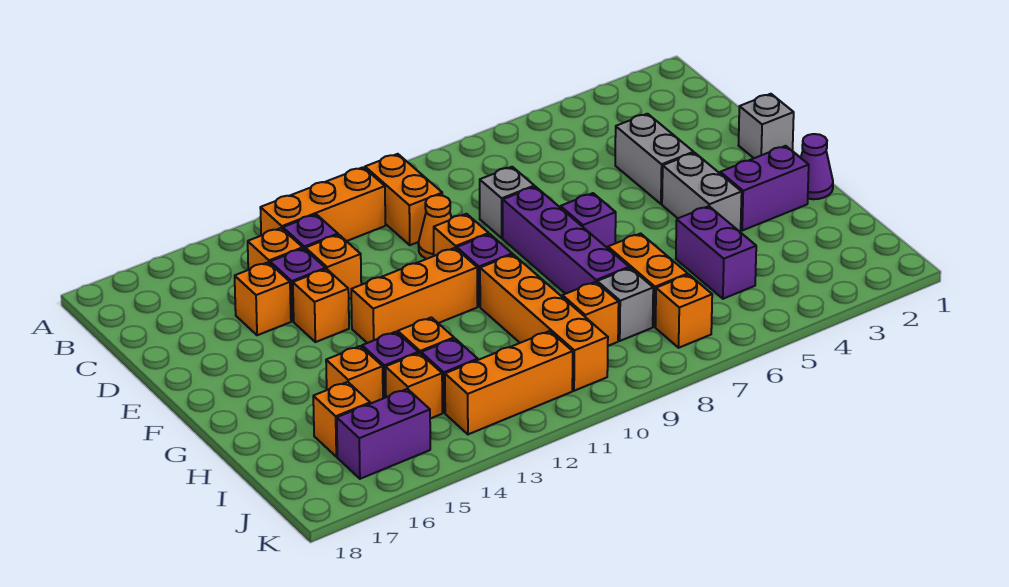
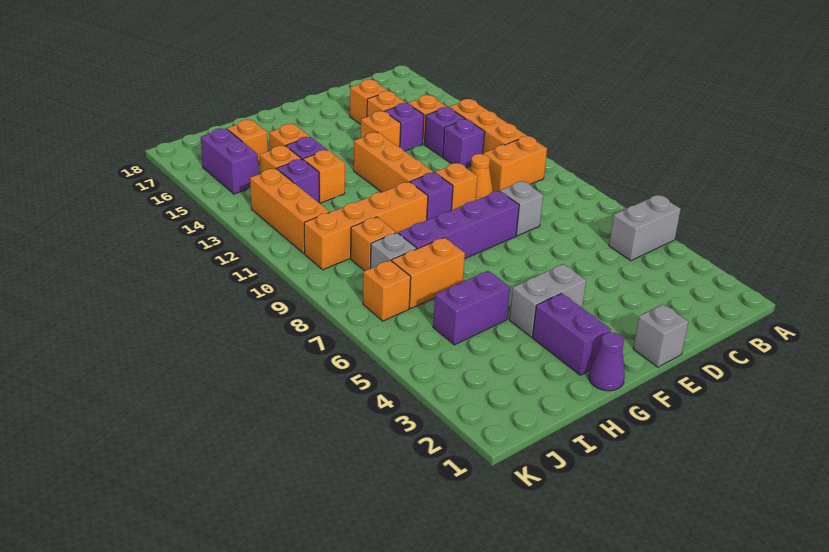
grey 1x2 brick [615,114,694,204] -> grey 1x2 brick moved to [609,195,681,261]
orange 1x1 brick [306,235,361,299] -> orange 1x1 brick moved to [350,80,388,124]
purple 1x1 brick [561,193,616,248] -> purple 1x1 brick moved to [443,119,485,168]

